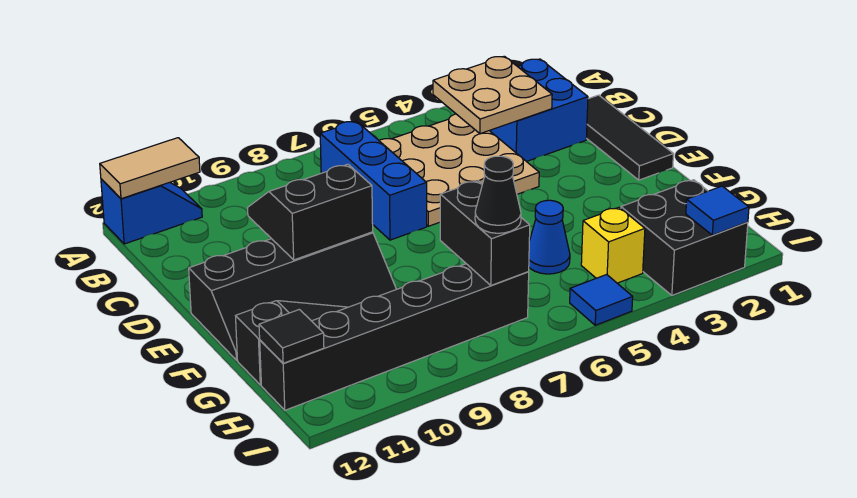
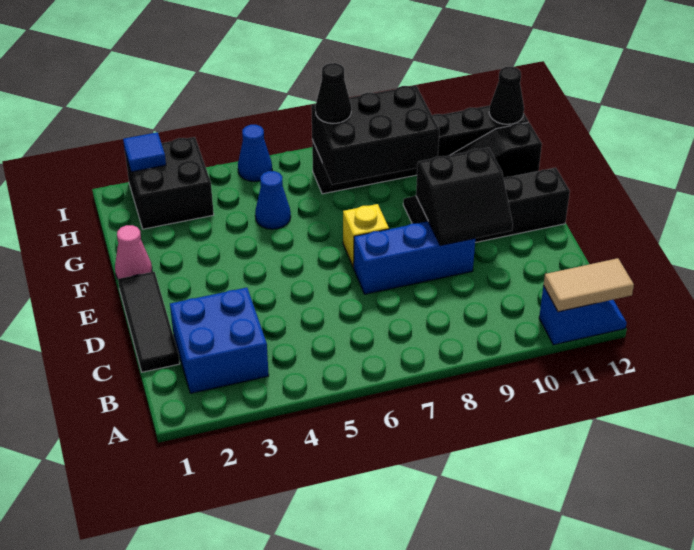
blue 1x2 slope [101,179,202,244] -> blue 1x2 slope turned to [539,286,627,345]
tan 2x2 plate [433,56,552,134] -> none
tan 3x3 plate [379,114,539,226] -> none
blue 1x3 brick [320,121,427,240] -> blue 1x3 brick turned to [354,221,475,294]
none -> pink 1x1 cone [115,225,152,279]
black 1x2 brick [440,181,530,285] -> black 2x3 brick [311,85,439,185]
yellow 1x1 brick [581,207,645,283] -> yellow 1x1 brick moved to [343,204,389,268]
black 1x1 tile [259,309,324,363] -> black 1x1 cone [489,67,524,124]
blue 1x1 tile [570,274,633,325] -> blue 1x1 cone [238,125,272,181]

